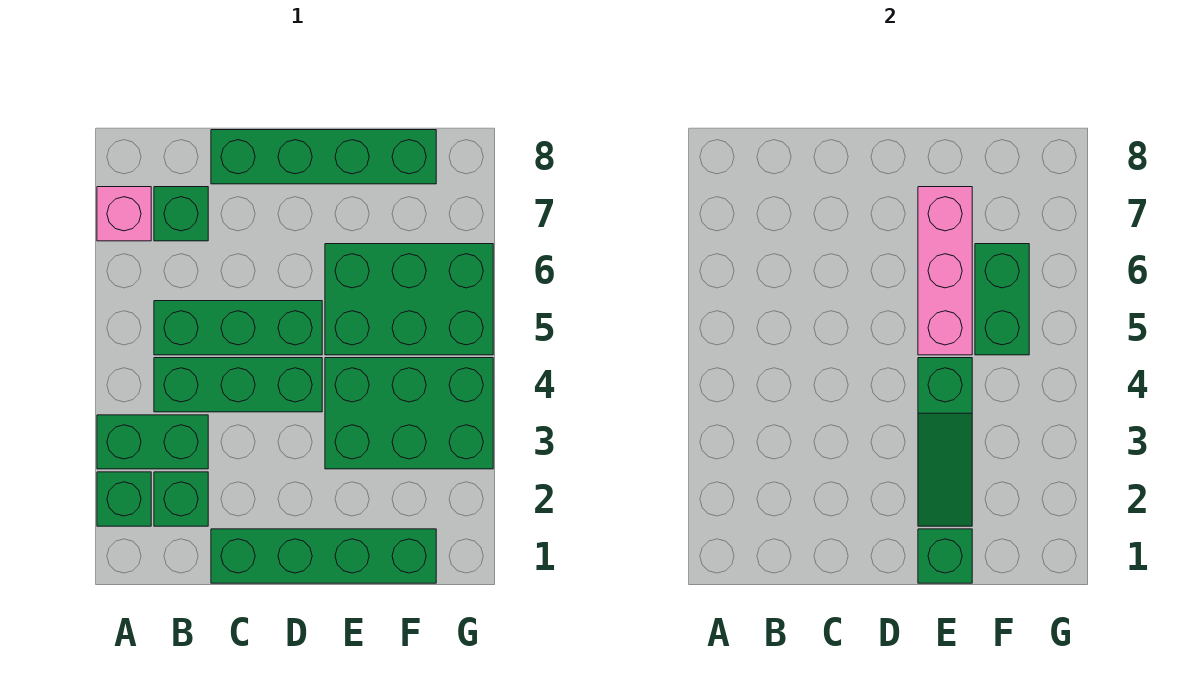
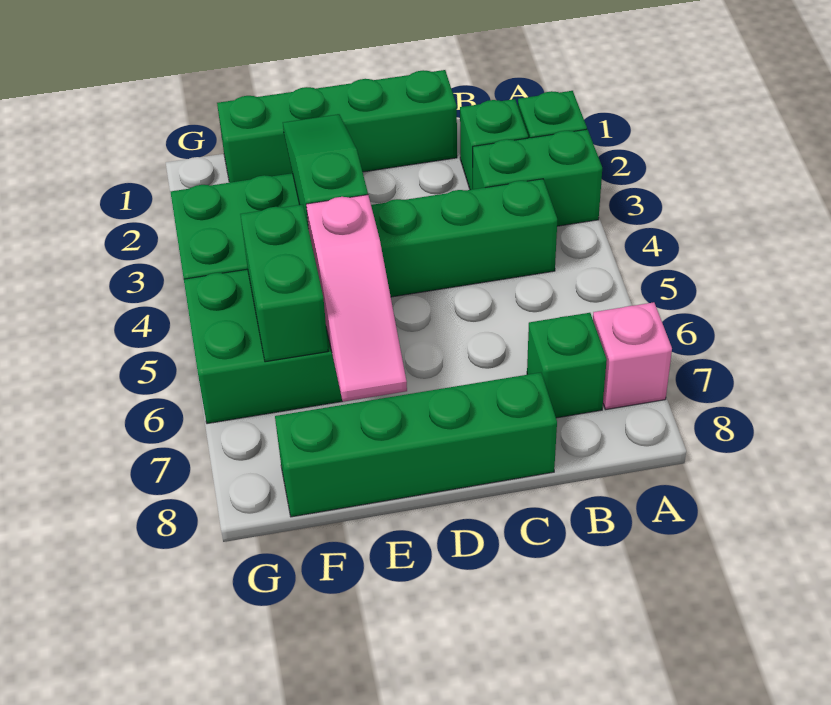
green 1x3 brick [154,301,322,355] -> none
green 1x1 brick [918,529,972,583] -> none
pink 1x3 brick [918,187,972,355] -> pink 1x3 slope [306,195,407,402]

